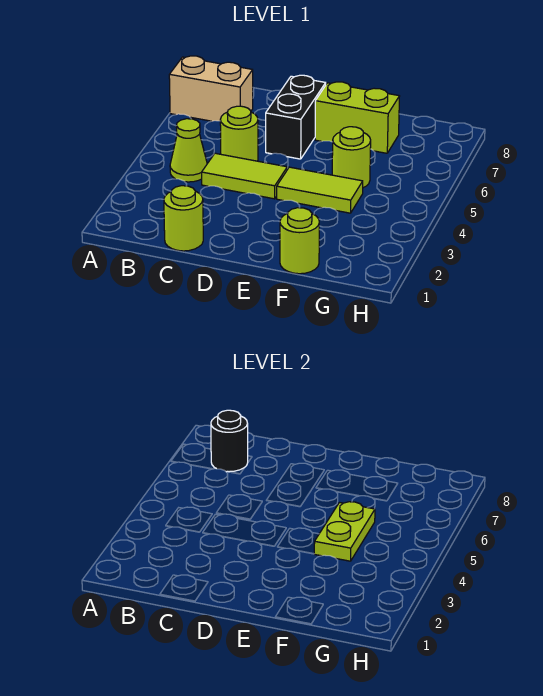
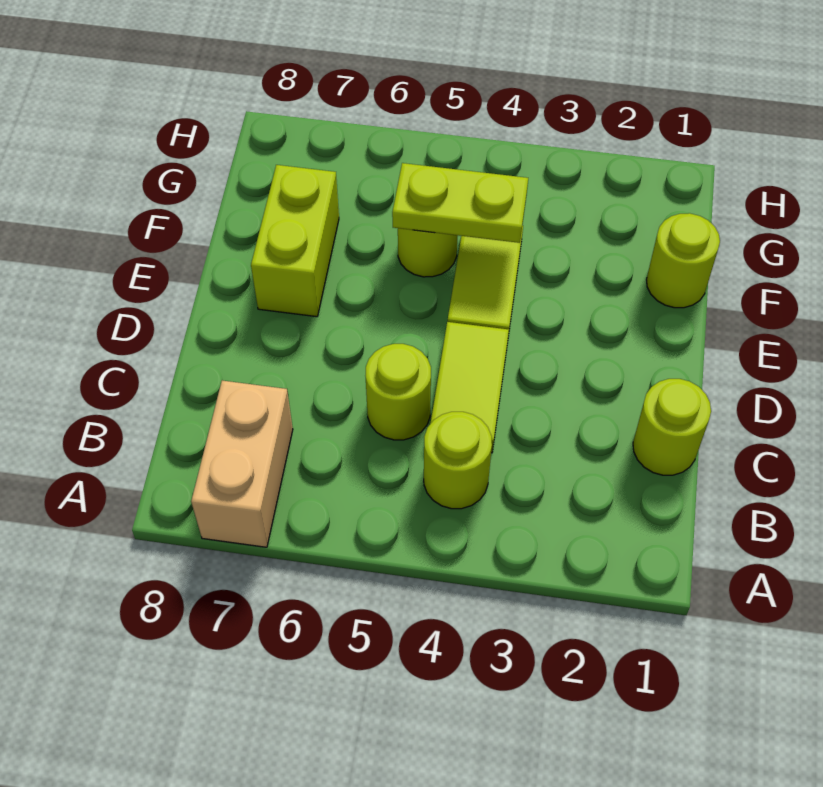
lime 1x1 cone [170,119,207,182] -> lime 1x1 round brick [424,412,492,509]
black 1x1 round brick [211,410,248,472] -> none
black 1x2 brick [266,75,326,159] -> none

